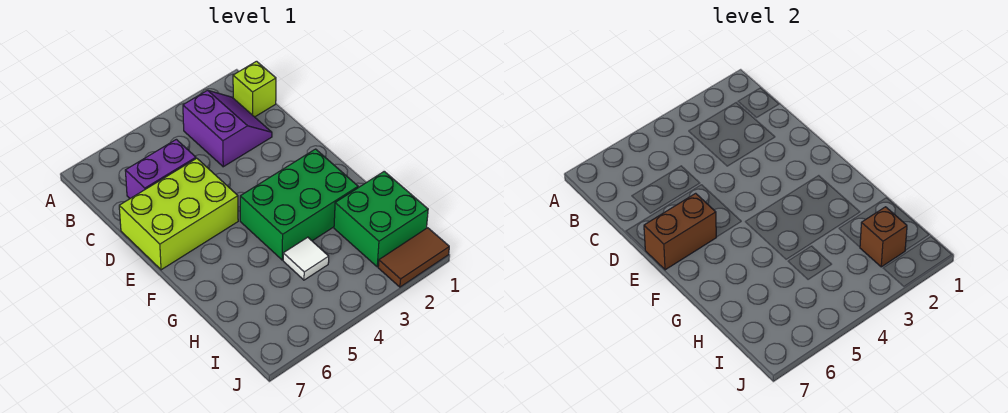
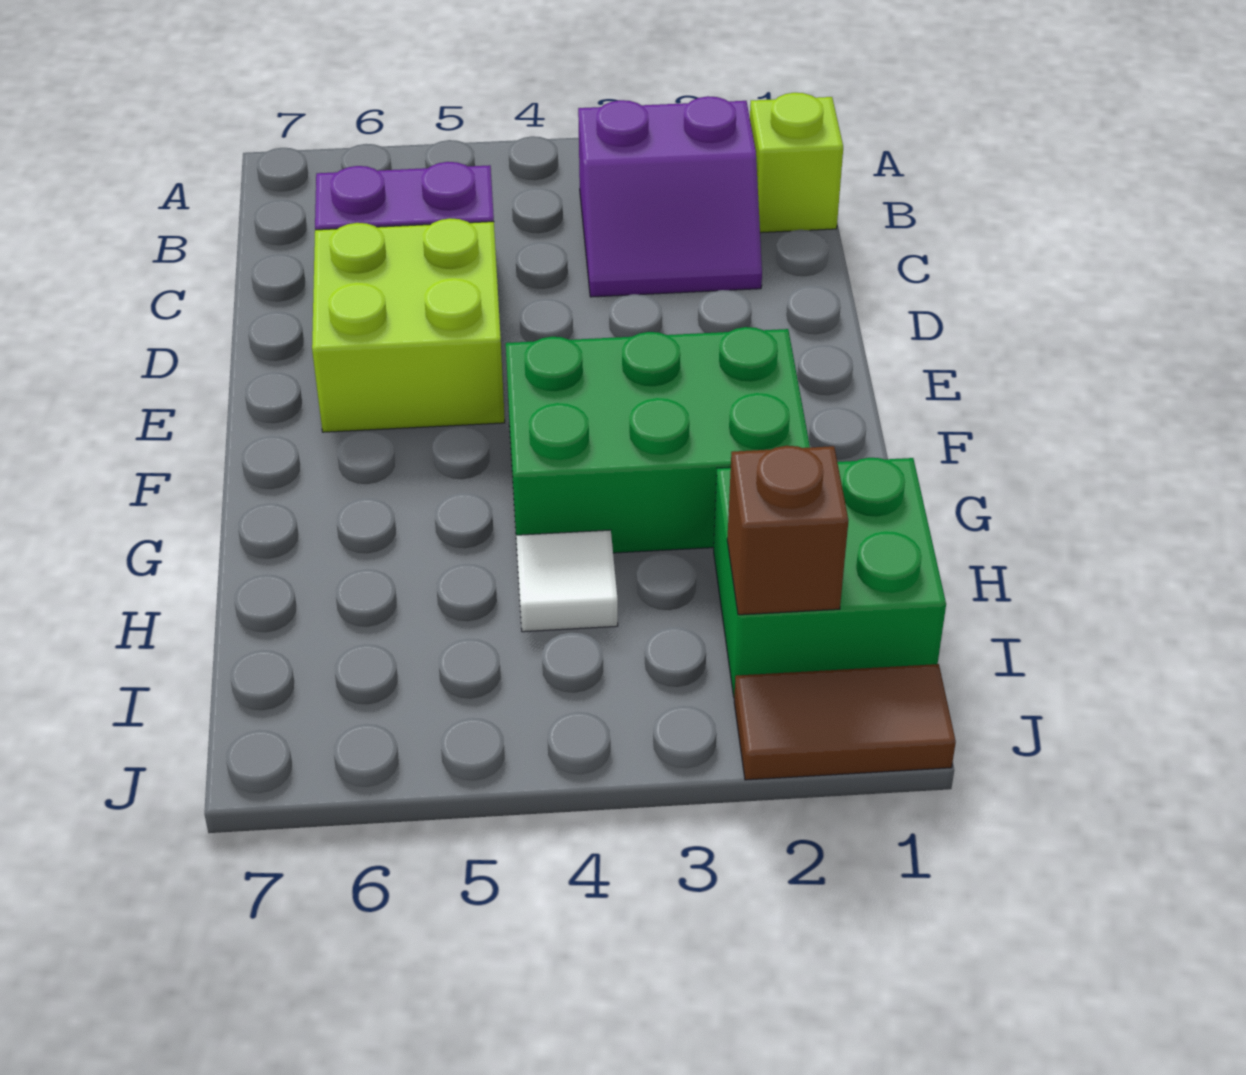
purple 2x2 slope [183,90,272,167] -> purple 2x2 slope turned to [578,96,762,297]
lime 2x3 brick [119,158,238,270] -> lime 2x2 brick [312,218,505,432]
brown 1x2 brick [644,193,716,270] -> none

